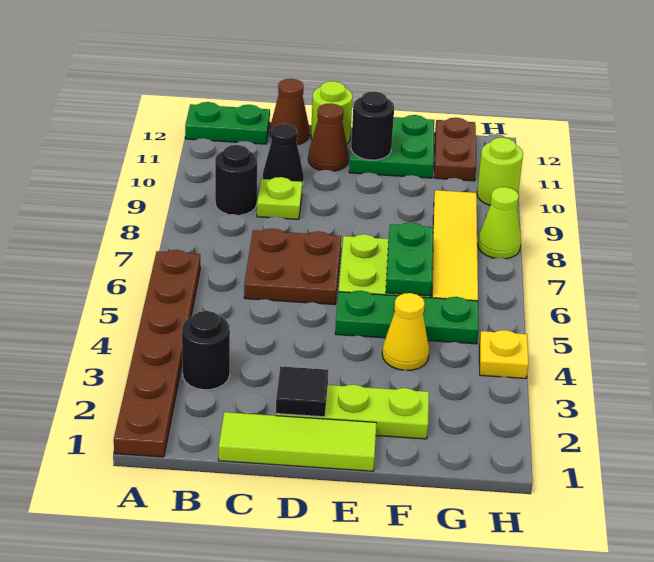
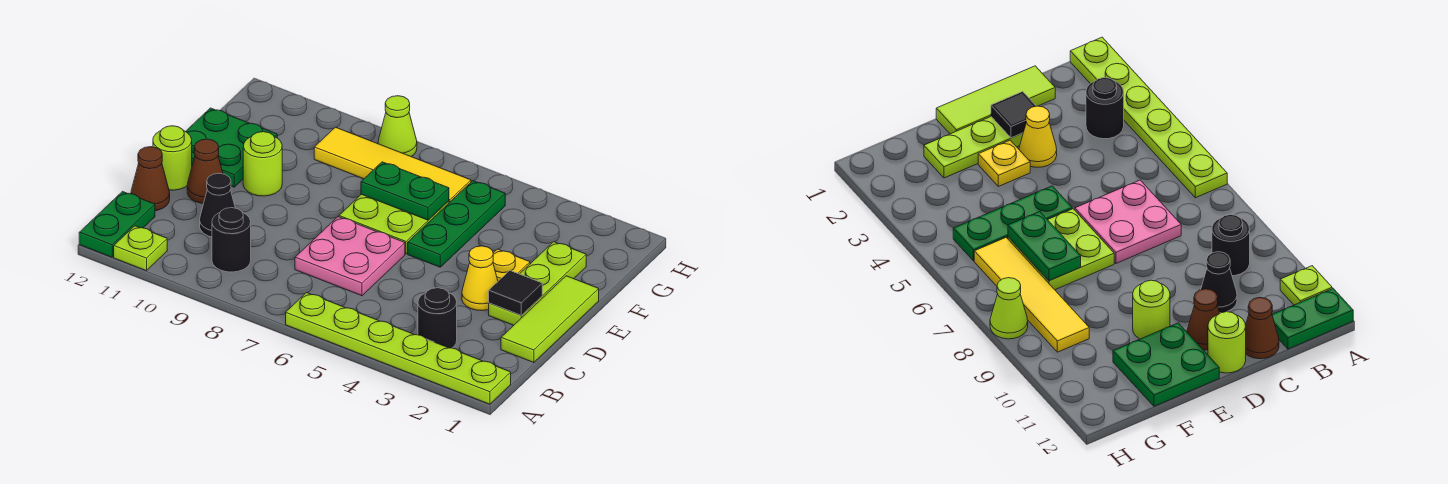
brown 1x6 plate [114,250,200,457] -> lime 1x6 plate [286,293,511,404]
brown 2x2 plate [244,228,341,305] -> pink 2x2 plate [295,217,405,296]
lime 1x1 plate [257,177,302,220] -> lime 1x1 plate moved to [114,226,167,271]
black 1x1 round brick [351,92,394,160] -> none
yellow 1x1 cone [382,293,429,370] -> yellow 1x1 cone moved to [462,246,498,311]
brown 1x2 plate [434,118,476,181] -> none
yellow 1x1 plate [479,330,529,378] -> yellow 1x1 plate moved to [493,249,530,281]
lime 1x1 round brick [477,138,523,205] -> lime 1x1 round brick moved to [243,132,282,196]

